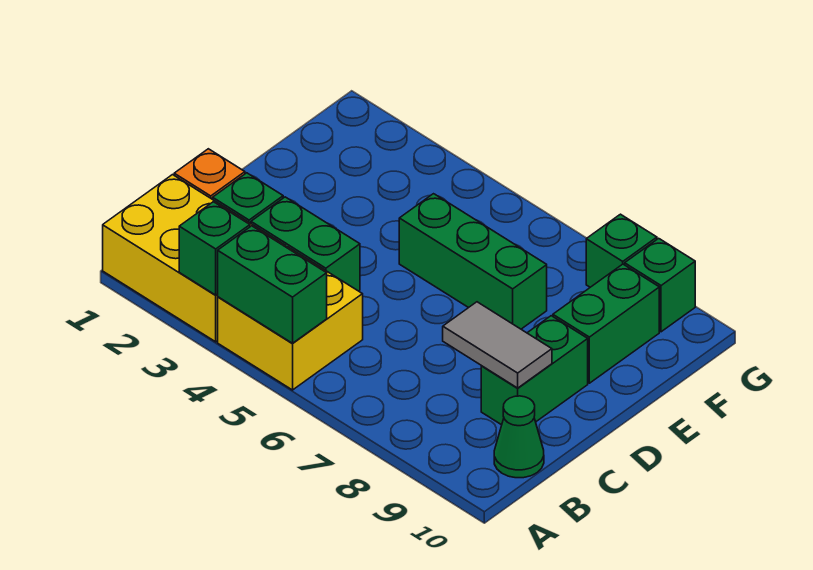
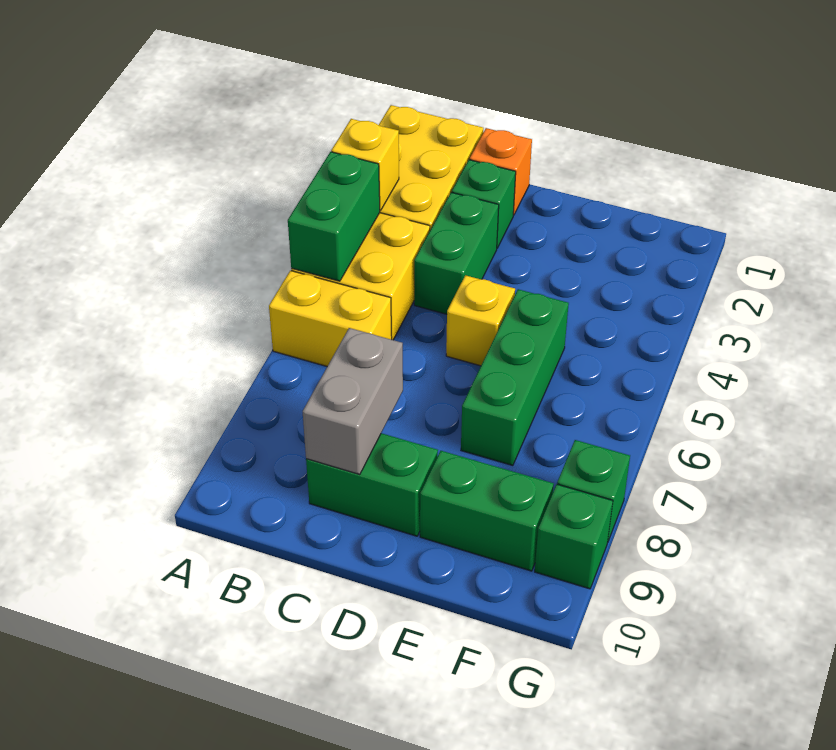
green 1x1 brick [179,202,250,295] -> yellow 1x1 brick [331,119,399,210]
none -> yellow 1x2 brick [269,271,392,366]
green 1x1 cone [494,396,544,478] -> none
grey 1x2 tile [443,302,552,388] -> grey 1x2 brick [303,328,403,475]
none -> yellow 1x1 brick [446,275,515,366]

